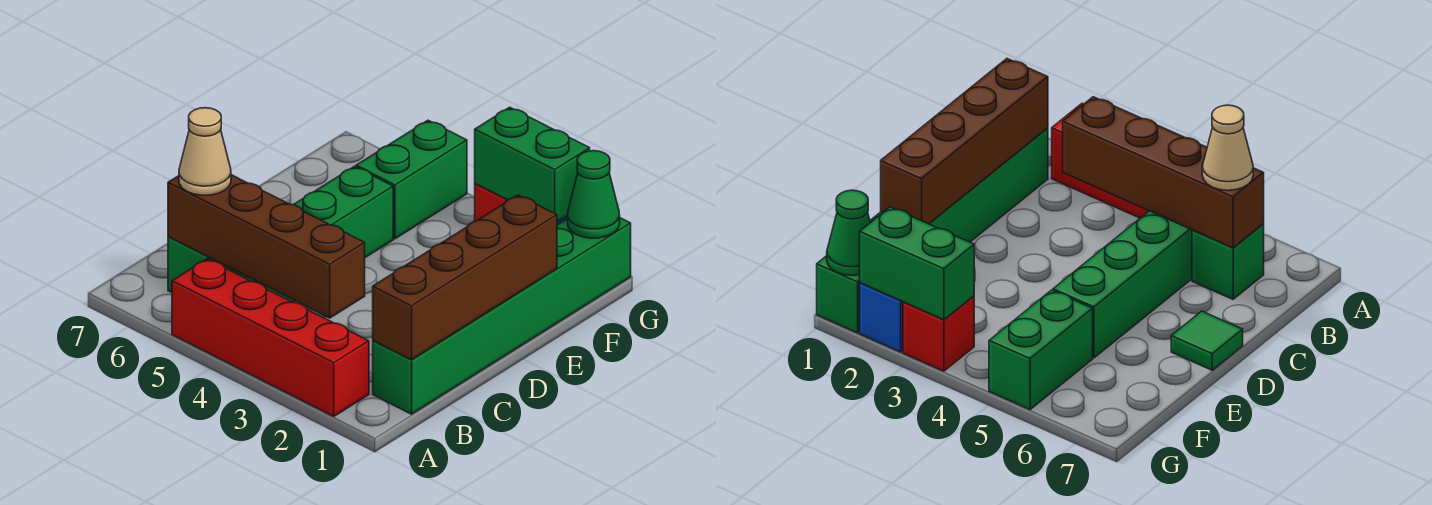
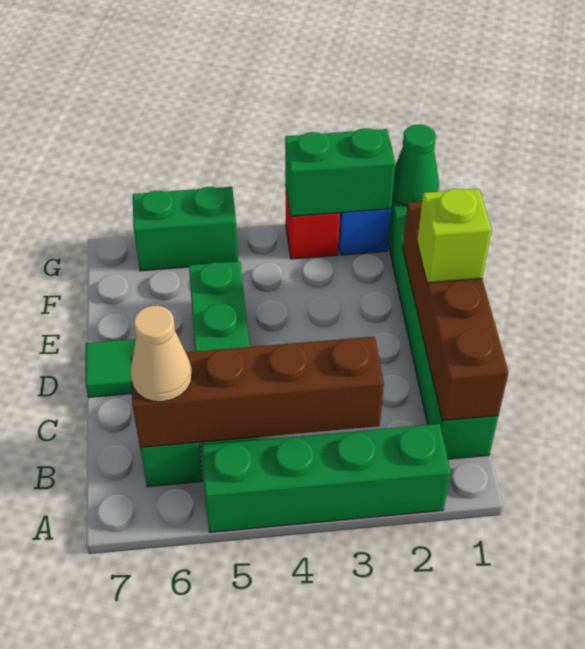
red 1x4 brick [172,259,369,416] -> green 1x4 brick [201,424,451,532]
none -> lime 1x1 brick [417,189,492,283]
green 1x2 brick [356,120,467,239] -> green 1x2 brick turned to [133,187,238,271]

